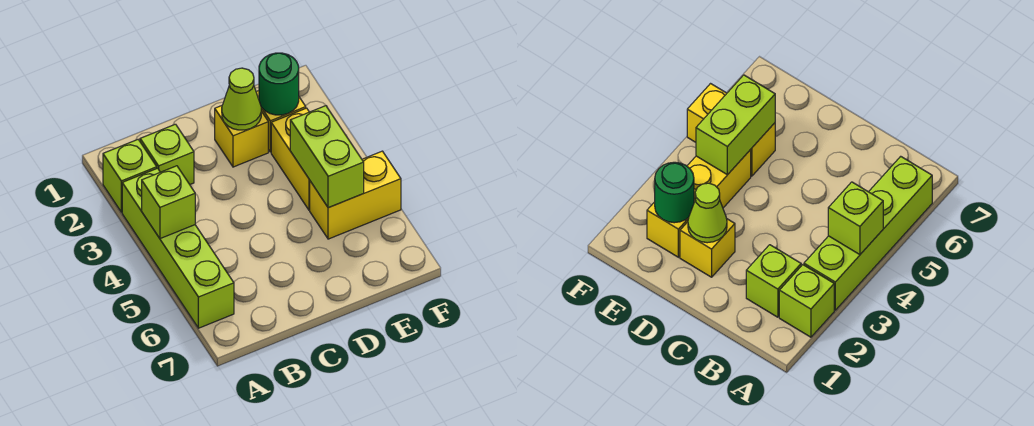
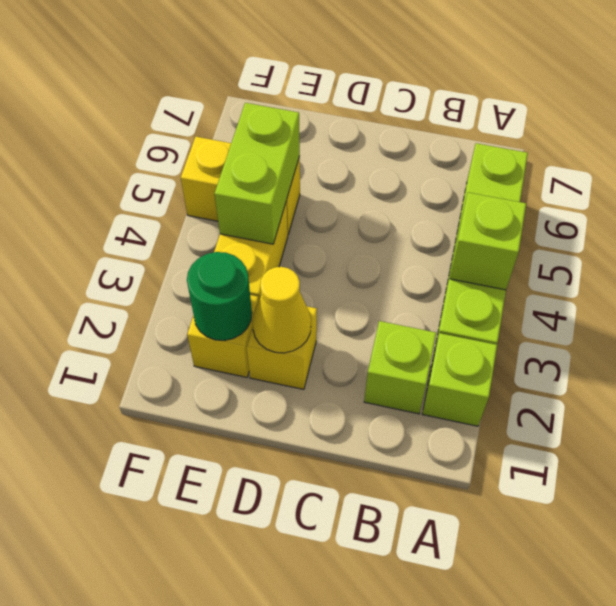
lime 1x1 cone [222,68,261,130] -> yellow 1x1 cone [252,267,311,353]

